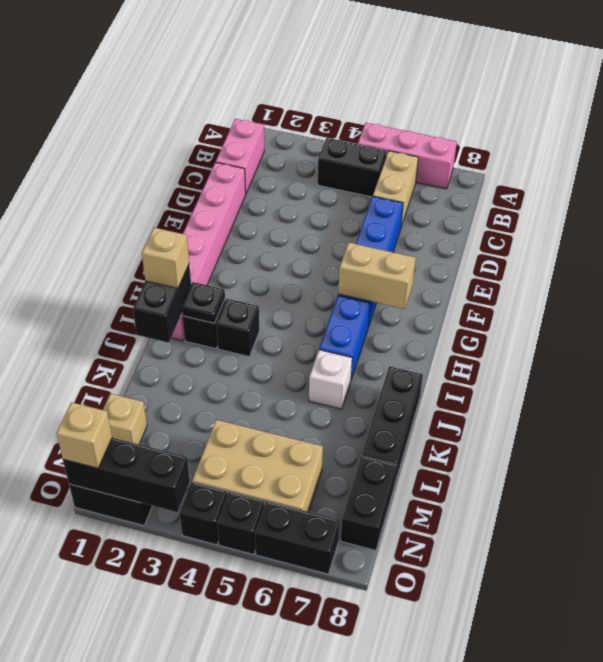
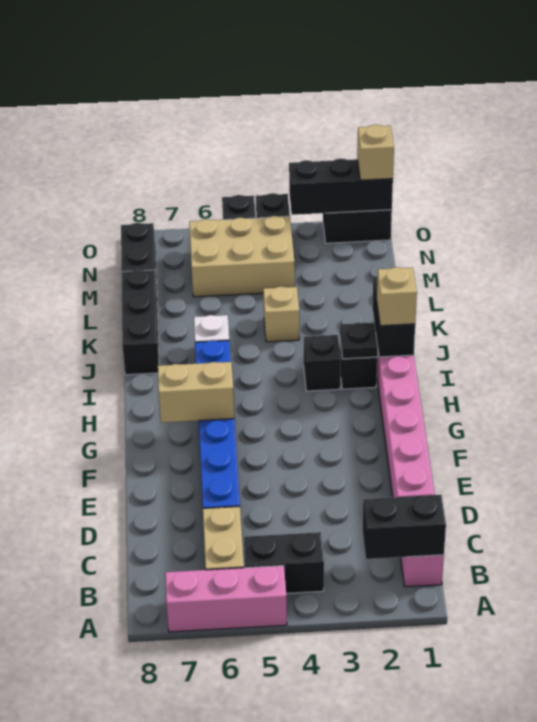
tan 1x1 brick [103,393,147,444] -> tan 1x1 brick moved to [263,287,299,342]
black 1x2 brick [255,501,340,574] -> black 1x2 brick moved to [362,495,446,559]

